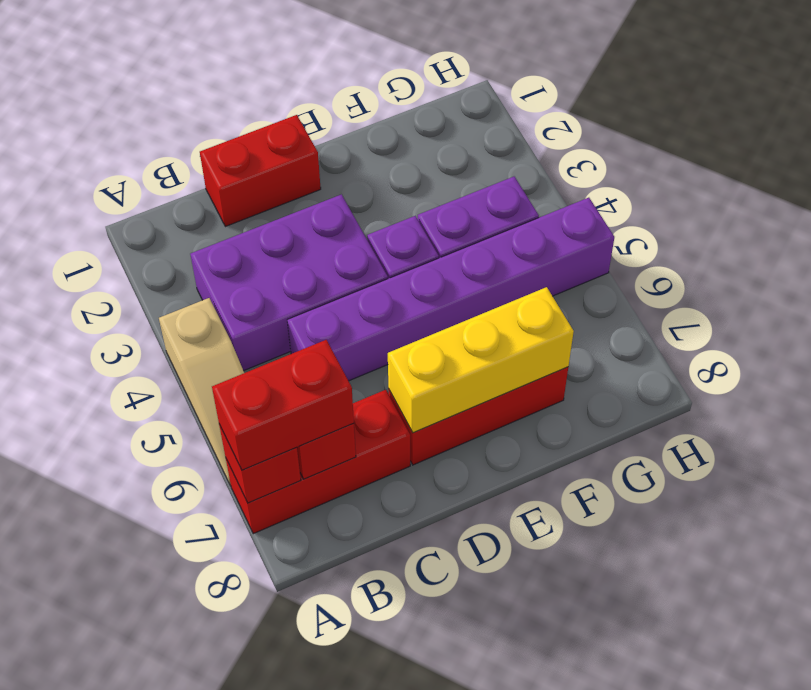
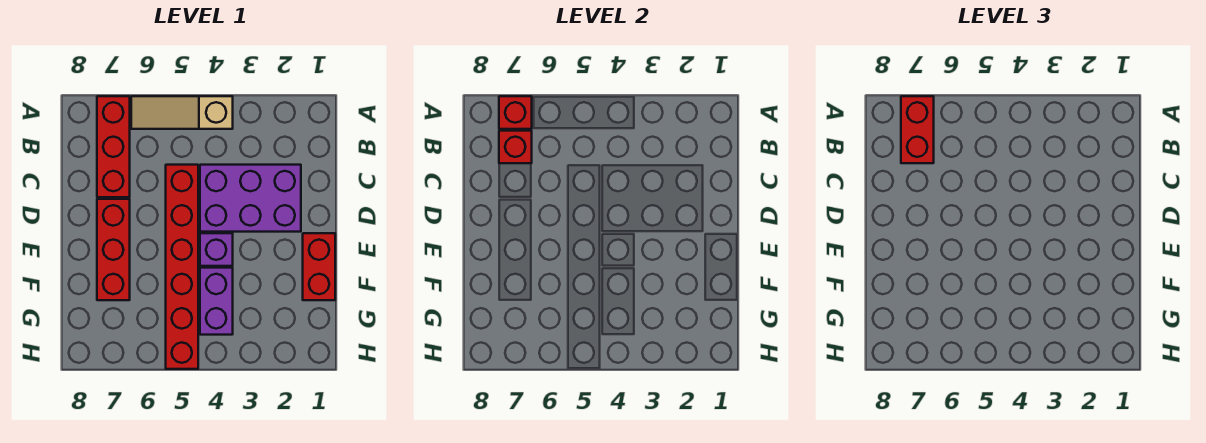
purple 2x3 brick [190,194,388,371] -> purple 2x3 brick turned to [200,165,301,232]
red 1x2 brick [200,115,321,227] -> red 1x2 brick moved to [303,233,335,300]
purple 1x6 brick [287,198,614,381] -> red 1x6 brick [166,165,198,369]
yellow 1x3 brick [388,287,574,433] -> none

